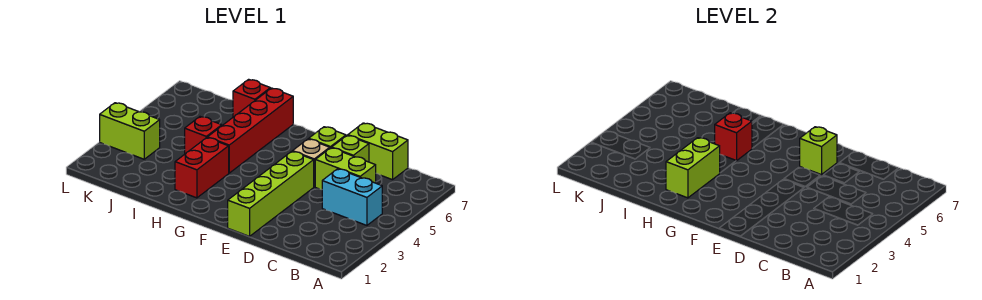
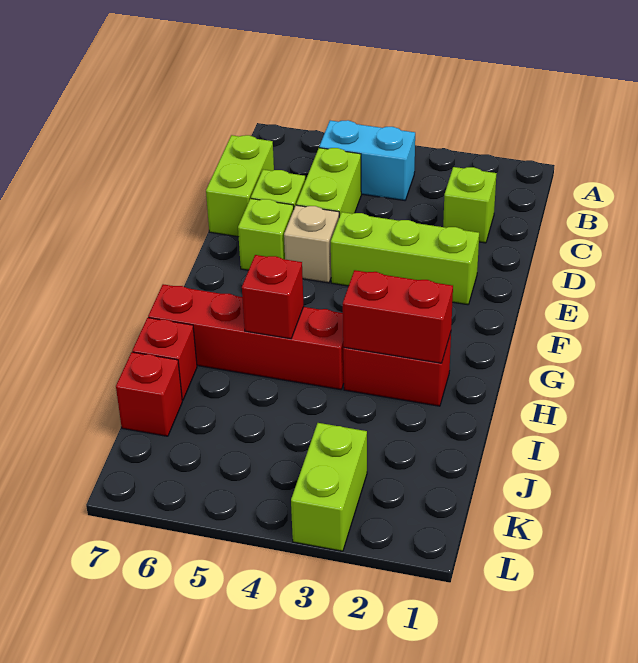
cyan 1x2 brick [322,169,382,225] -> cyan 1x2 brick turned to [319,120,415,200]
lime 1x4 brick [228,151,314,236] -> lime 1x3 brick [331,212,479,305]
lime 1x1 brick [800,127,837,175] -> lime 1x1 brick moved to [443,167,497,243]
lime 1x2 brick [666,138,720,198] -> red 1x2 brick [343,270,453,363]
red 1x1 brick [185,117,222,154] -> red 1x1 brick moved to [116,352,182,436]

